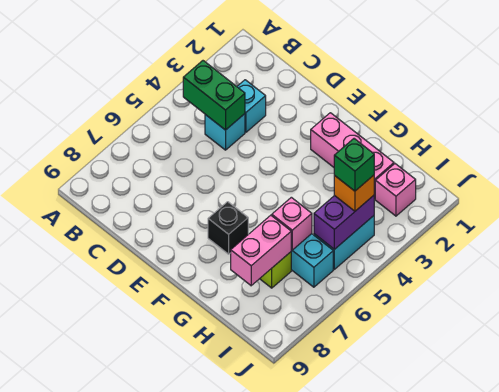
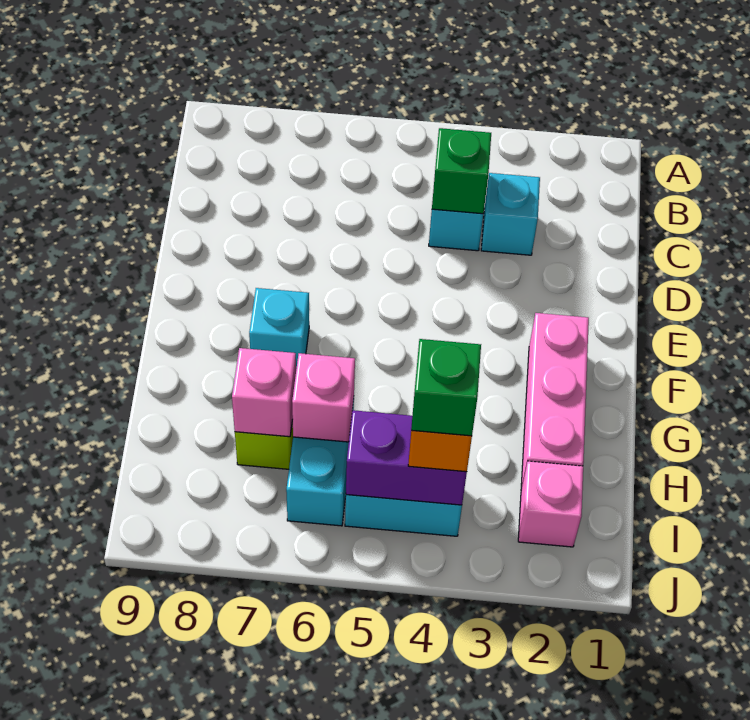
green 1x2 brick [183,61,245,130] -> green 1x1 brick [432,128,491,214]
black 1x1 brick [208,202,248,254] -> cyan 1x1 brick [249,288,309,369]
pink 1x2 brick [231,215,291,286] -> pink 1x1 brick [232,348,296,437]

